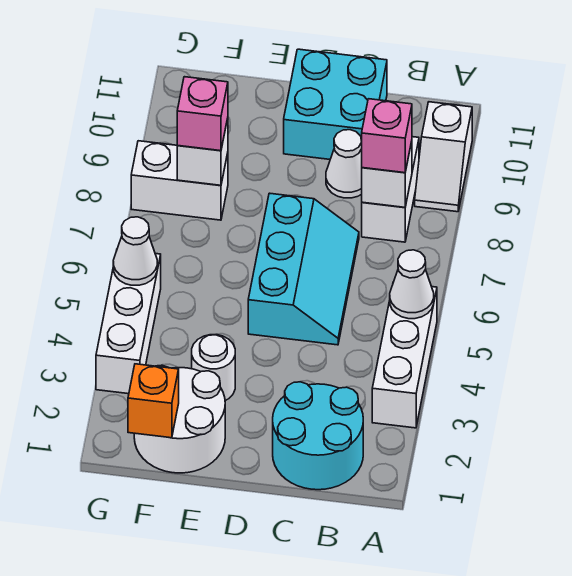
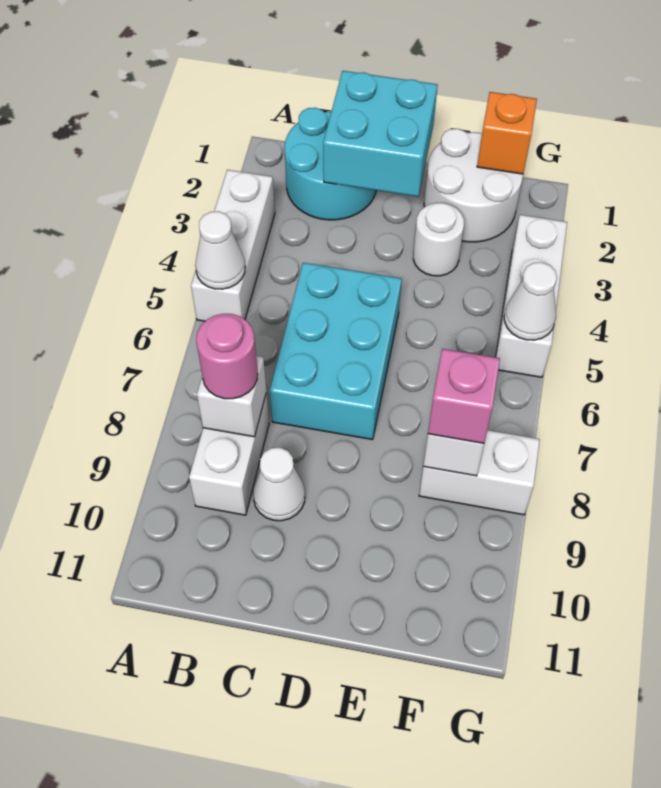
white 1x2 slope [415,102,472,212] -> none
pink 1x1 brick [362,99,412,173] -> pink 1x1 round brick [196,314,258,399]
cyan 2x3 slope [248,193,359,345] -> cyan 2x3 brick [270,263,402,440]
cyan 2x2 brick [284,49,387,159] -> cyan 2x2 brick moved to [323,71,438,197]

